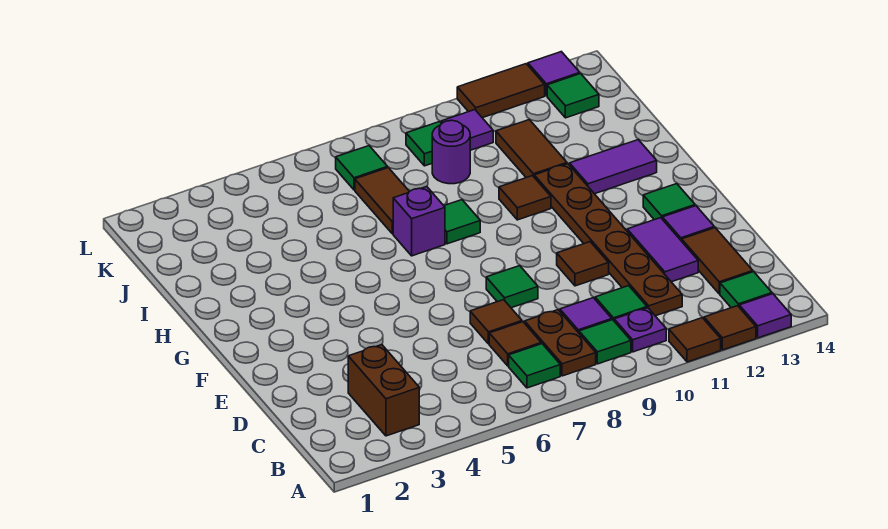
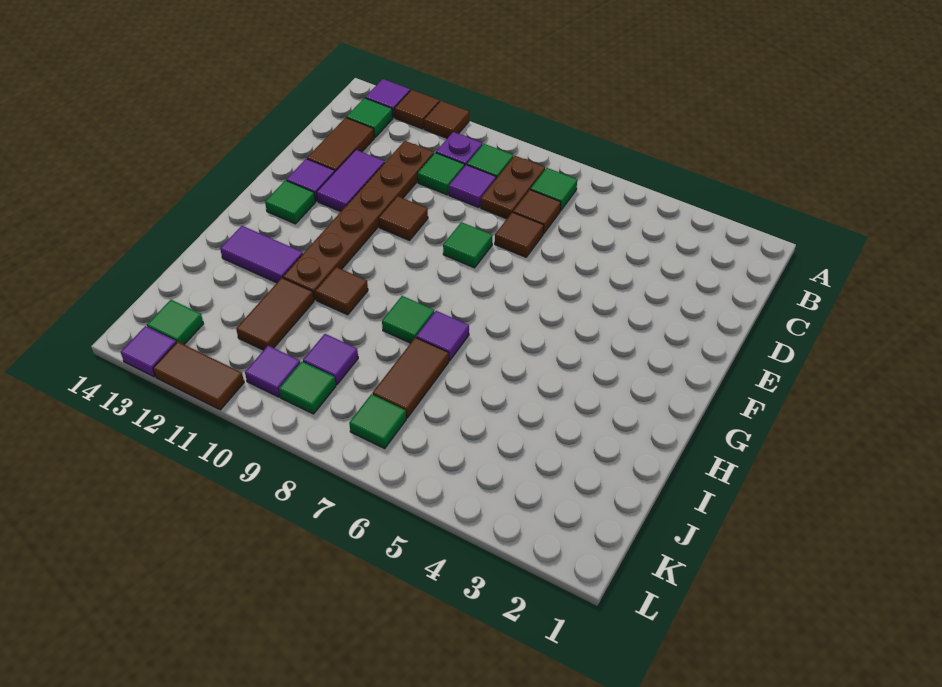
brown 1x2 brick [348,345,419,436] -> none
purple 1x1 brick [393,187,445,256] -> purple 1x1 tile [416,311,469,361]
purple 1x1 round brick [432,120,470,184] -> purple 1x1 tile [303,334,358,385]

